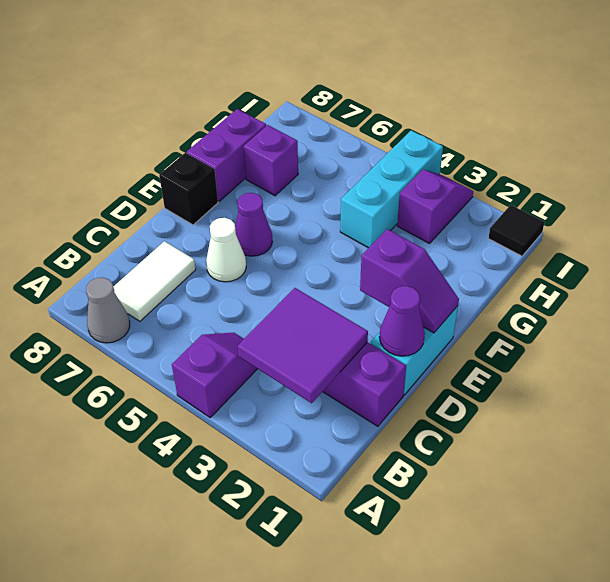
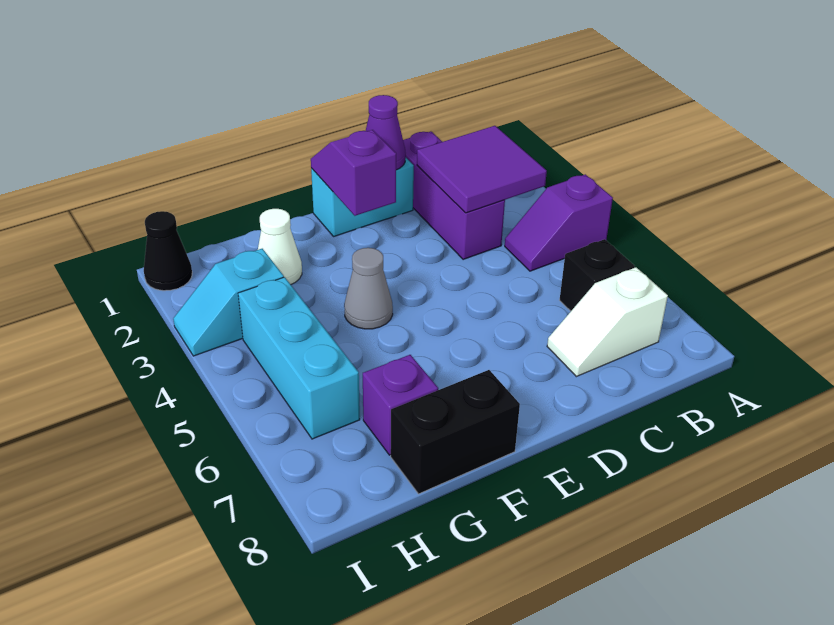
grey 1x1 cone [86,277,130,343] -> grey 1x1 cone moved to [344,248,393,329]
white 1x2 tile [113,241,196,321] -> white 1x2 slope [547,267,668,377]
white 1x1 cone [206,218,246,282] -> white 1x1 cone moved to [258,209,302,284]
purple 1x1 cone [235,193,272,256] -> none
black 1x1 brick [159,153,218,225] -> black 1x1 brick moved to [560,239,635,311]
purple 1x2 brick [187,109,266,201] -> black 1x2 brick [391,370,520,494]
cyan 1x3 brick [340,130,443,248] -> cyan 1x3 brick turned to [238,277,360,439]
purple 1x2 slope [397,170,473,244] -> cyan 1x2 slope [173,249,284,356]
black 1x1 tile [488,205,544,256] -> black 1x1 cone [144,211,192,291]

